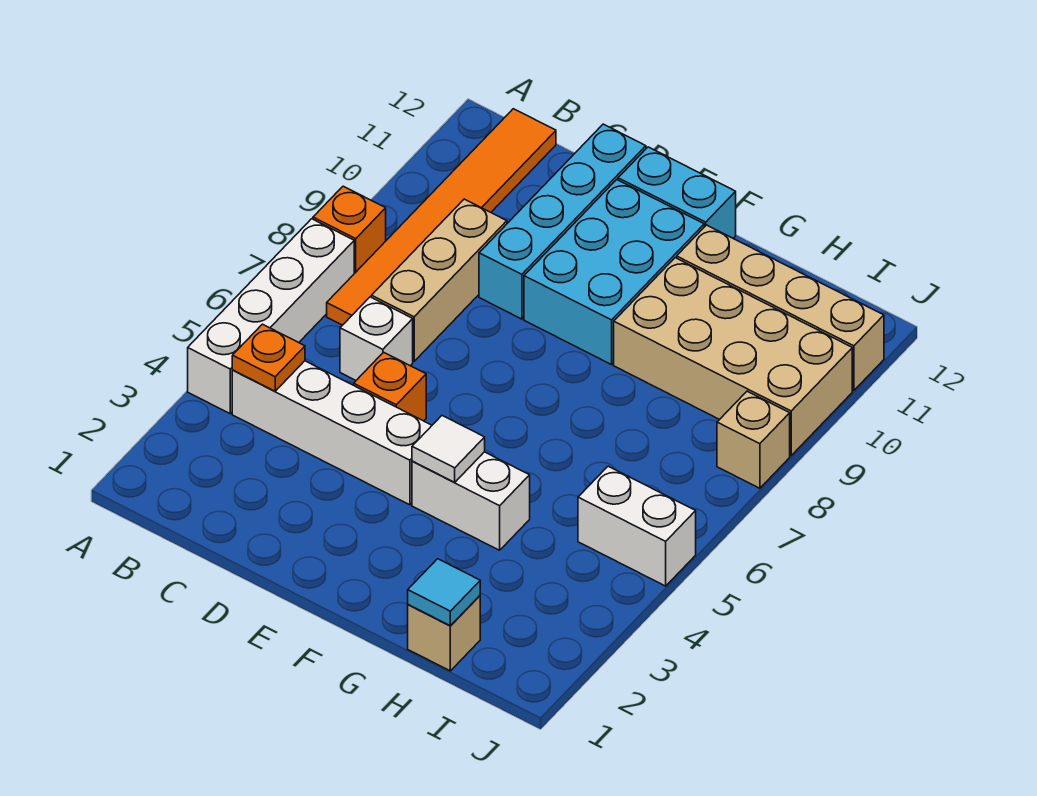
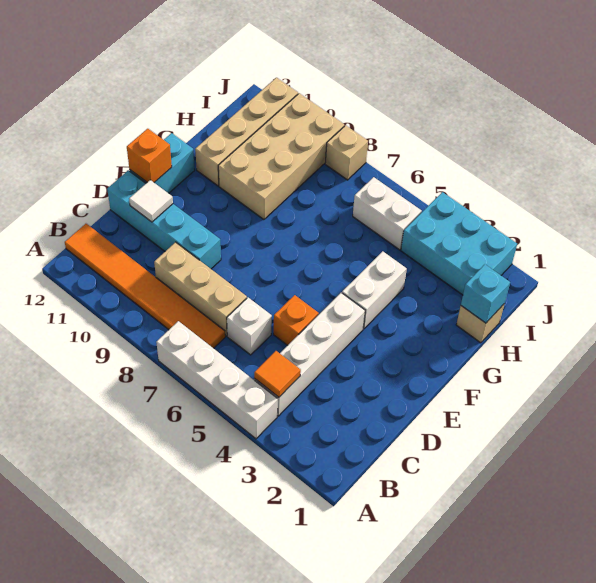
orange 1x1 brick [313,186,386,274] -> orange 1x1 brick moved to [127,129,172,182]
orange 1x1 plate [232,324,305,391] -> orange 1x1 tile [254,351,301,397]
cyan 2x3 brick [524,180,704,365] -> cyan 2x3 brick moved to [401,192,517,295]
white 1x1 tile [412,416,485,482] -> white 1x1 tile moved to [129,180,173,222]
cyan 1x1 tile [408,559,480,626] -> cyan 1x1 brick [461,264,510,323]
white 1x2 brick [578,466,696,586] -> white 1x2 brick turned to [353,177,422,250]

